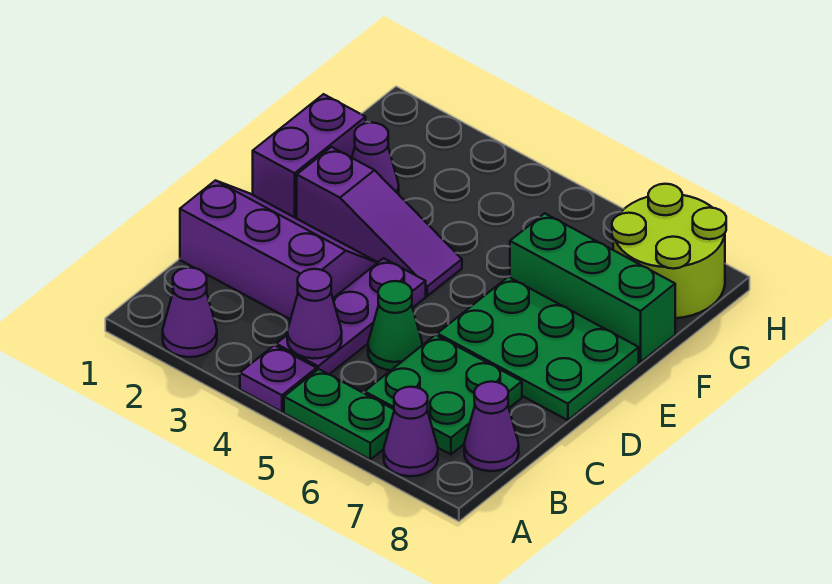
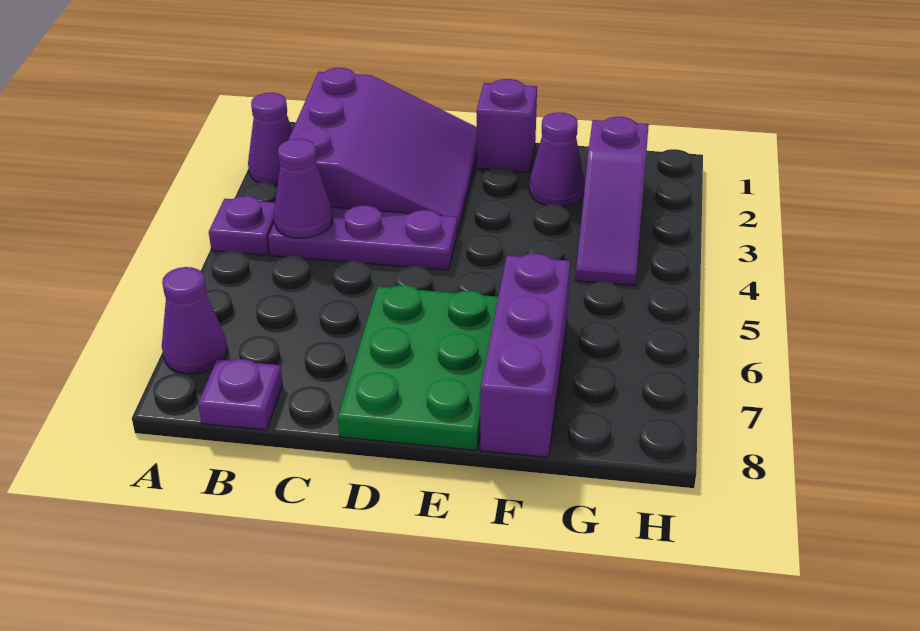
green 1x2 plate [284,369,394,459] -> none
green 2x2 plate [365,335,522,454] -> none
purple 1x1 cone [464,382,519,471] -> purple 1x1 plate [198,359,283,430]
purple 2x3 slope [180,180,378,319] -> purple 3x3 slope [279,68,477,234]
green 1x1 cone [368,281,422,370] -> none
purple 1x2 brick [253,94,366,218] -> purple 1x1 brick [477,79,537,172]
purple 1x3 slope [297,147,462,296] -> purple 1x3 slope moved to [575,117,649,286]
green 1x3 brick [510,213,675,362] -> purple 1x3 brick [480,254,570,457]
lime 2x2 round brick [612,184,726,318] -> none

